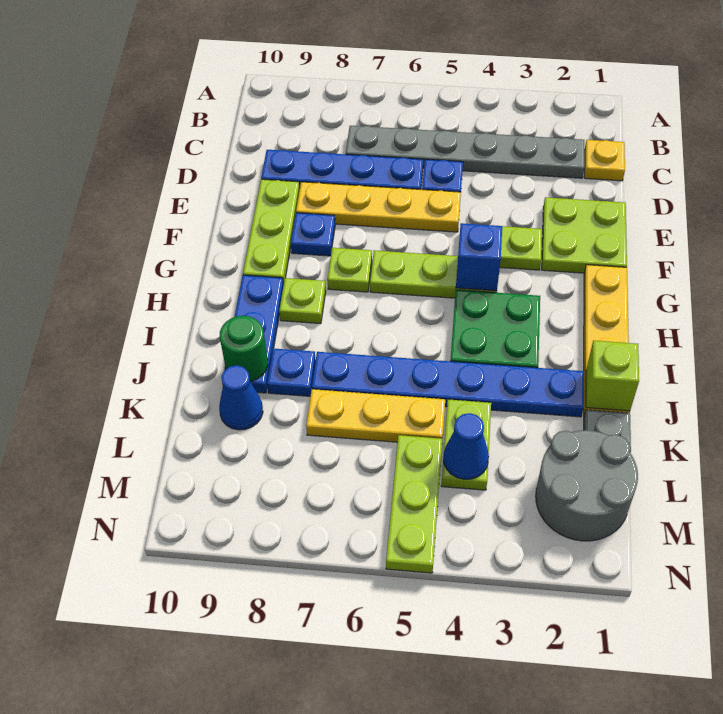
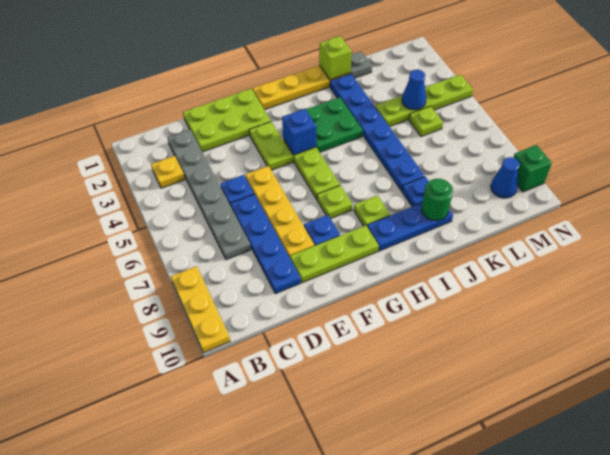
yellow 1x1 plate [584,140,625,181] -> yellow 1x1 plate moved to [151,156,185,188]
lime 2x2 plate [542,197,627,273] -> lime 2x3 plate [183,89,271,152]
lime 1x2 plate [441,399,491,490] -> lime 1x4 plate [375,74,473,127]
yellow 1x3 plate [306,389,445,442] -> yellow 1x3 plate moved to [171,266,230,353]
blue 1x1 cone [219,365,263,430] -> blue 1x1 cone moved to [491,157,520,198]
grey 2x2 round brick [536,430,638,541] -> none
lime 1x3 plate [386,435,442,573] -> lime 1x1 plate [409,106,443,137]
none -> green 1x1 brick [513,145,552,192]

